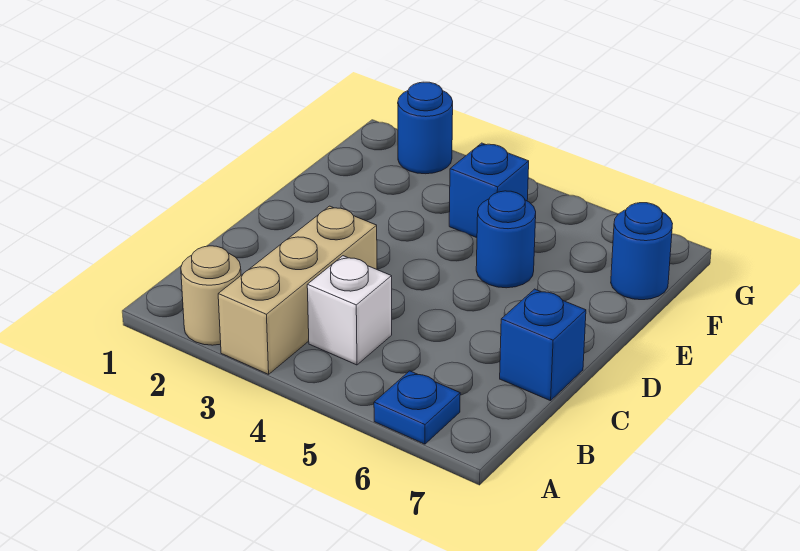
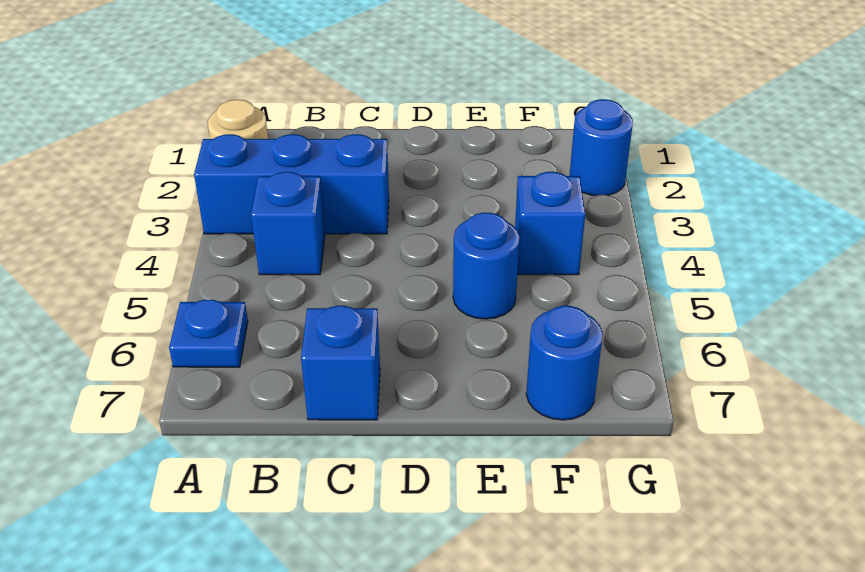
tan 1x3 brick [218,206,377,374] -> blue 1x3 brick [194,134,389,234]
white 1x1 brick [307,256,392,365] -> blue 1x1 brick [251,172,325,275]

